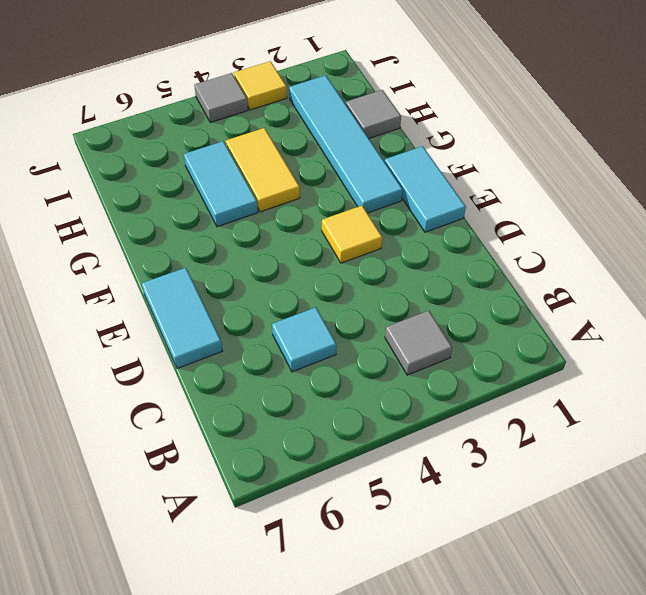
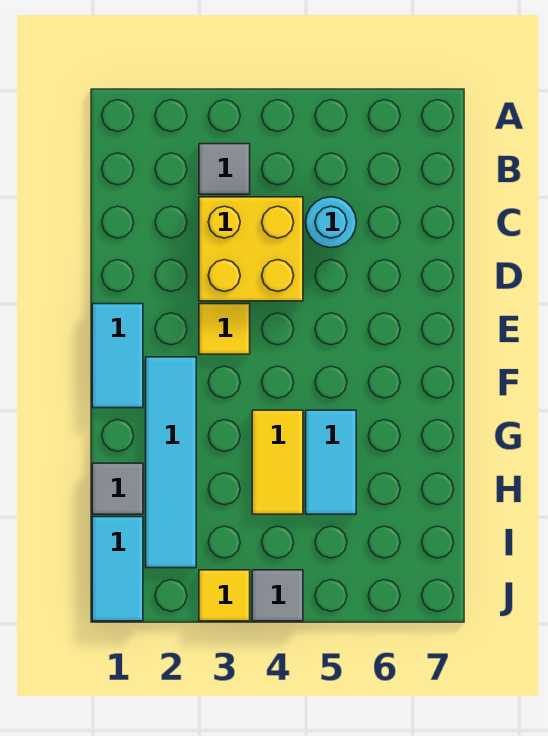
none -> yellow 2x2 brick [199,197,303,301]
cyan 1x1 tile [272,307,337,372] -> cyan 1x1 round brick [306,197,356,248]
cyan 1x2 tile [142,268,222,368] -> cyan 1x2 tile moved to [92,517,143,621]

